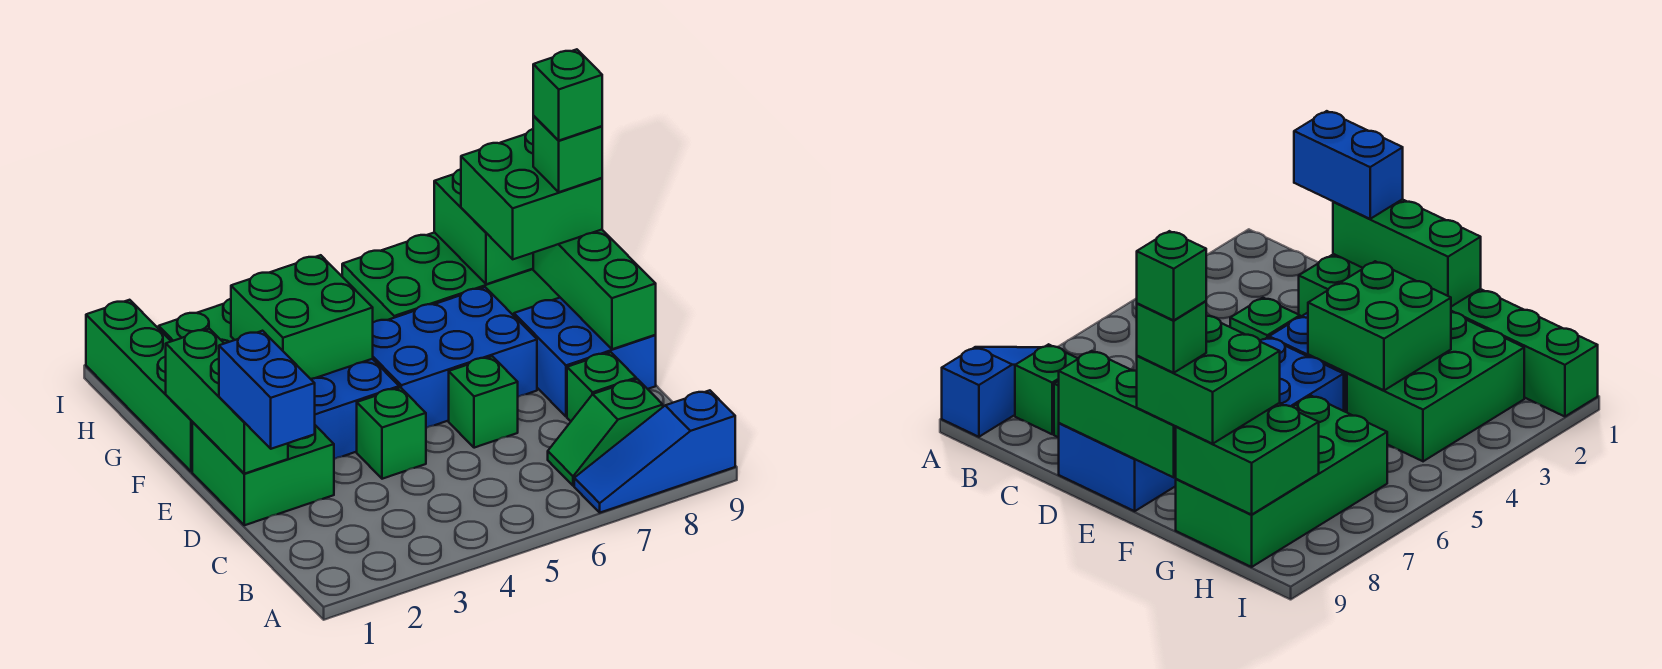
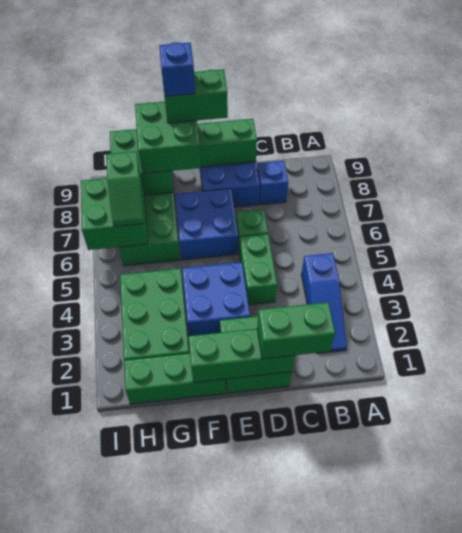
blue 1x3 slope [574,390,735,513] -> blue 1x3 slope moved to [301,253,347,354]
green 1x2 slope [548,379,663,486] -> green 1x2 slope moved to [106,151,144,226]
blue 1x2 brick [219,331,315,449] -> green 1x2 brick [257,302,335,359]
green 1x1 brick [567,352,636,421] -> blue 1x1 brick [257,161,288,205]
green 1x1 brick [357,387,426,479] -> green 1x2 brick [239,234,277,305]
blue 2x3 brick [373,287,537,428] -> blue 2x2 brick [175,189,238,260]
green 1x4 brick [86,300,192,472] -> green 1x3 brick [124,353,226,404]
green 2x2 brick [231,255,373,379] -> green 2x2 brick moved to [81,178,148,250]
green 1x1 brick [533,116,602,192] -> green 1x2 brick [165,69,228,123]
green 1x1 brick [533,49,602,141] -> blue 1x1 brick [159,42,195,96]

